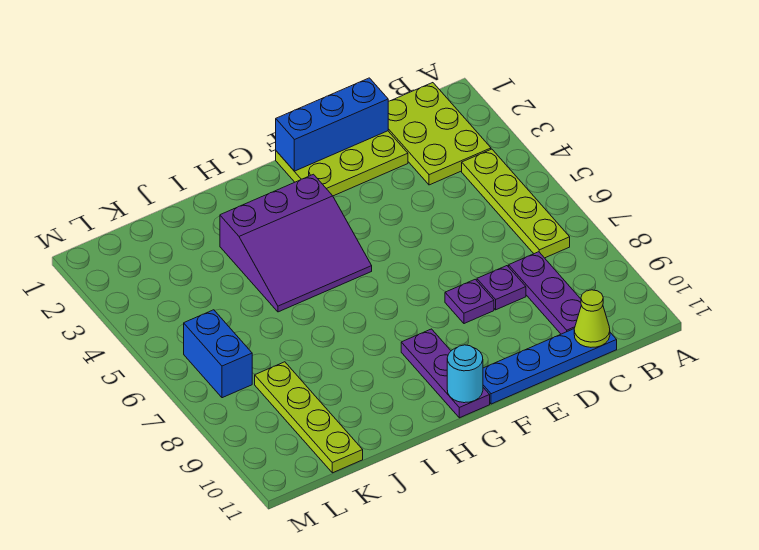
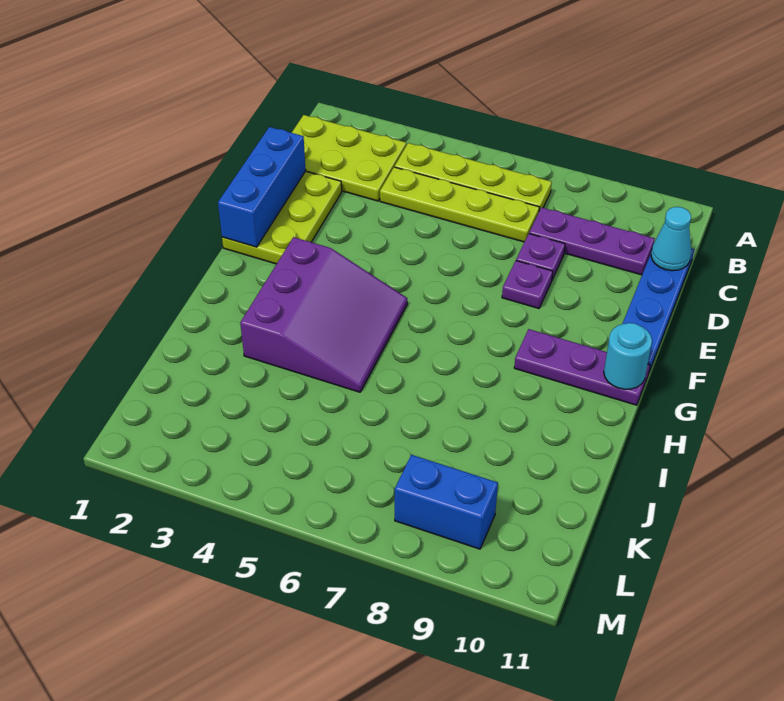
lime 1x1 cone [574,290,610,347] -> cyan 1x1 cone [651,207,691,271]
lime 1x4 plate [255,362,363,473] -> lime 1x4 plate moved to [380,167,539,242]
blue 1x2 brick [184,310,252,398] -> blue 1x2 brick moved to [395,455,498,549]

